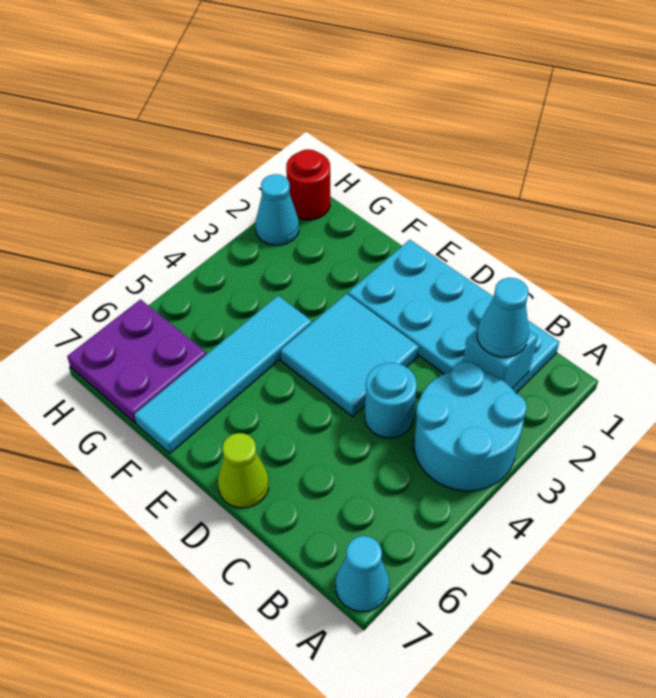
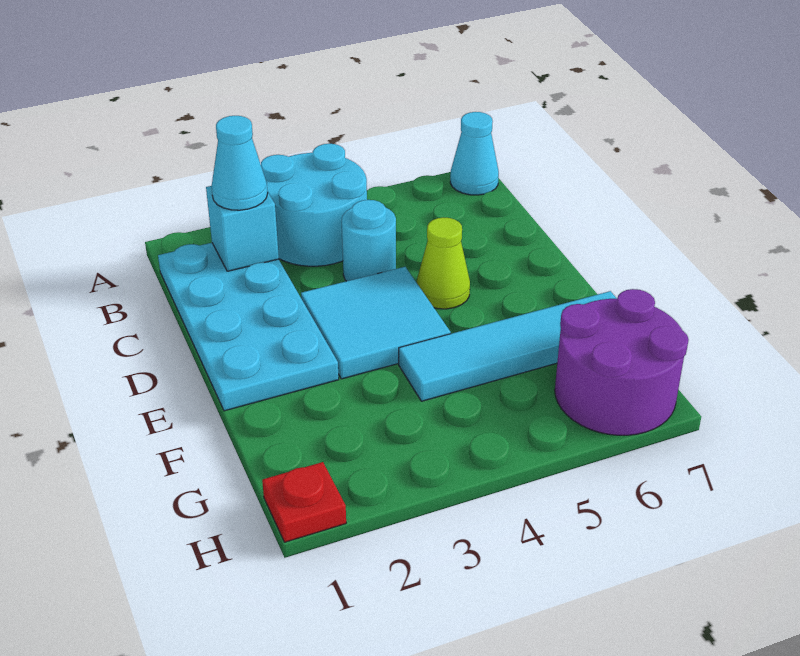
lime 1x1 cone [218,433,269,508] -> lime 1x1 cone moved to [417,217,470,309]
purple 2x2 plate [67,300,206,423] -> purple 2x2 round brick [555,289,689,435]
red 1x1 round brick [286,149,330,220] -> red 1x1 plate [262,462,346,542]
cyan 1x1 cone [256,174,299,245] -> none

